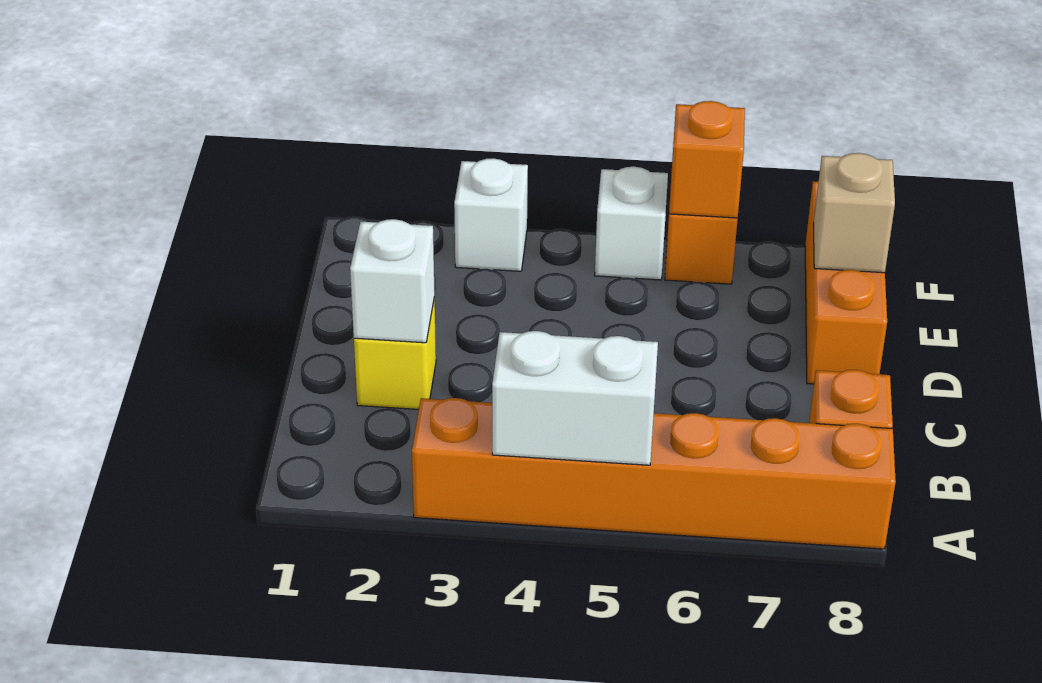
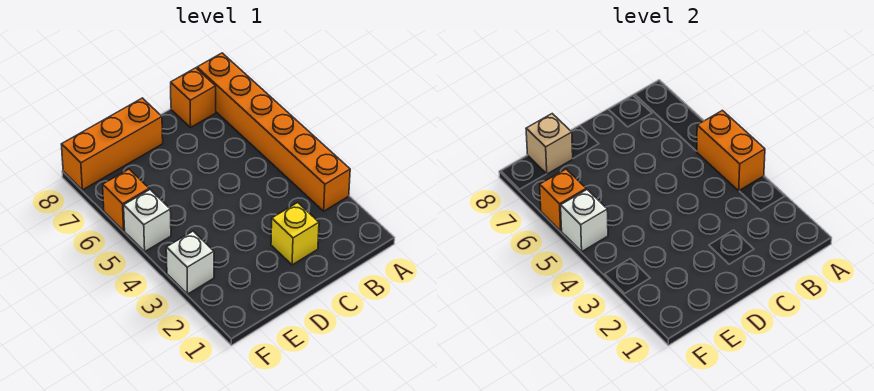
white 1x2 brick [492,331,658,465] -> orange 1x2 brick [697,110,765,191]
white 1x1 brick [350,219,435,343] -> white 1x1 brick moved to [561,190,608,251]

